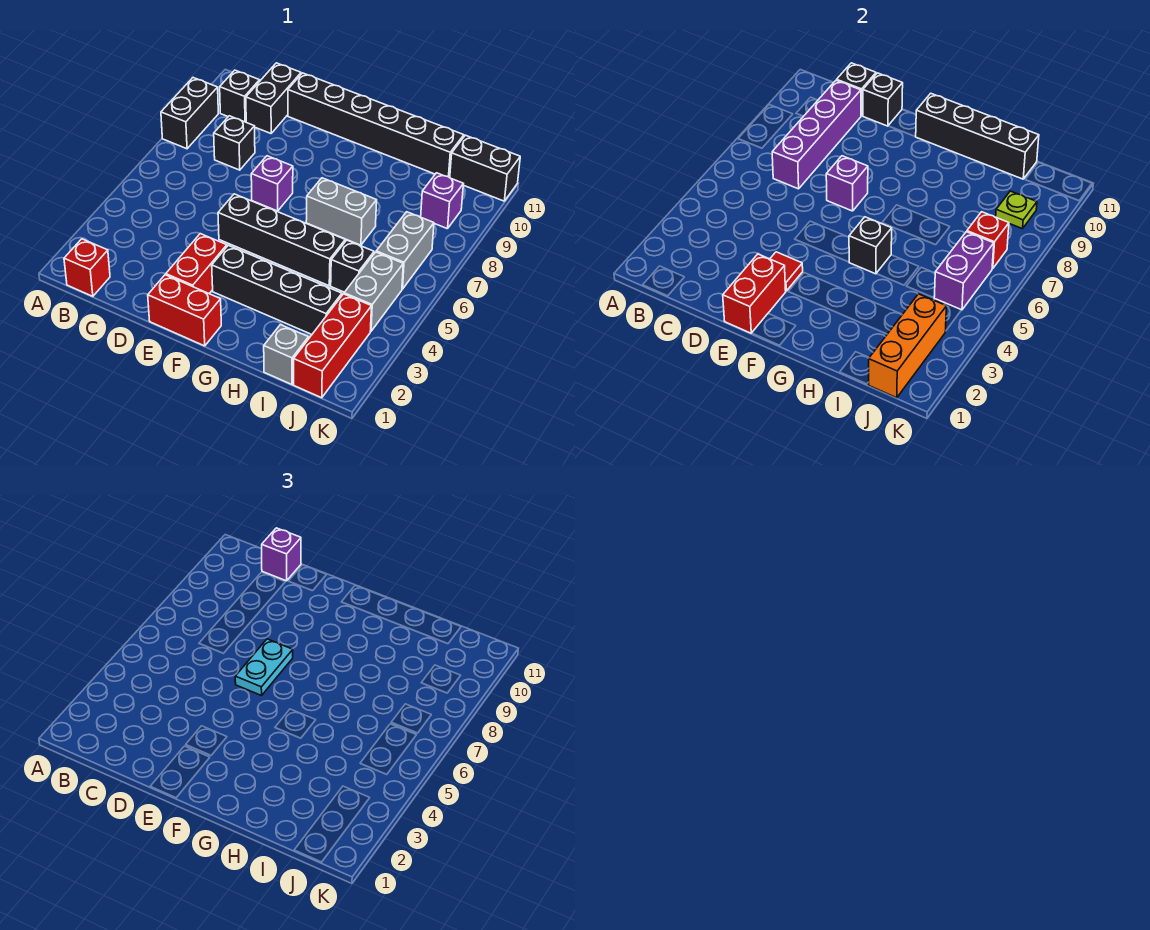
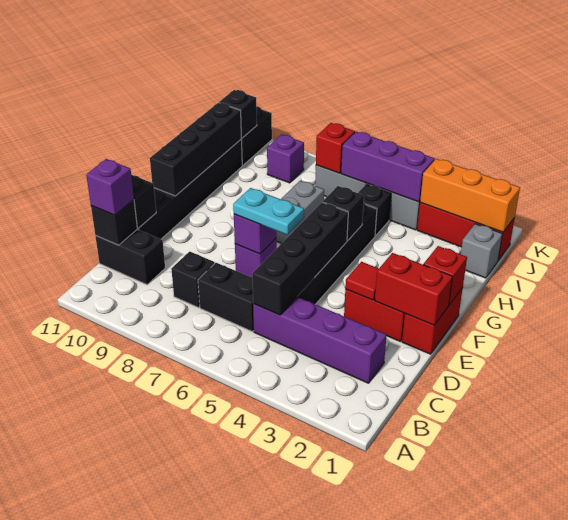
black 1x2 brick [161,78,218,149] -> black 1x2 brick moved to [198,263,254,332]
red 1x1 brick [64,239,110,296] -> red 1x1 brick moved to [423,246,467,305]
black 1x1 brick [220,70,260,122] -> black 1x1 brick moved to [219,90,257,138]
purple 1x4 brick [772,80,861,189] -> purple 1x4 brick moved to [253,297,387,383]
black 1x4 brick [212,245,342,334] -> black 1x4 brick moved to [252,202,348,315]
purple 1x2 brick [934,232,994,310] -> purple 1x3 brick [341,132,435,202]
lime 1x1 plate [996,191,1037,229] -> none

